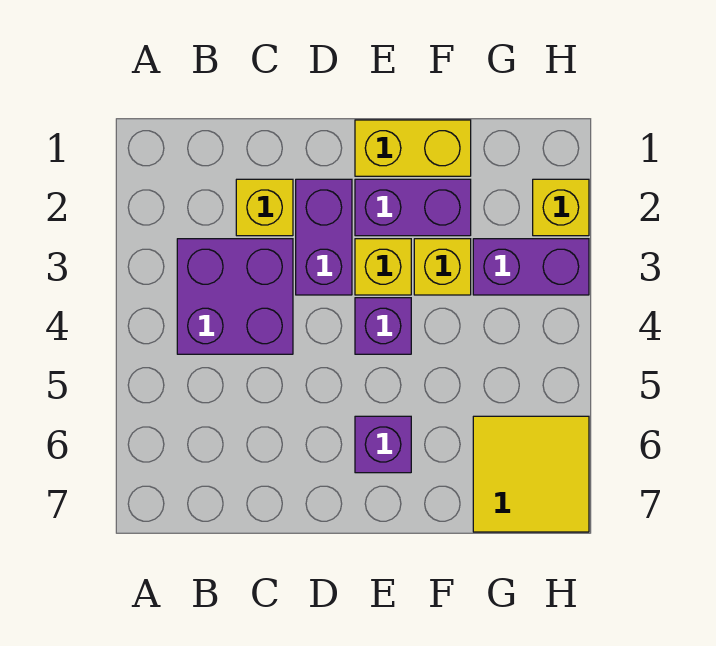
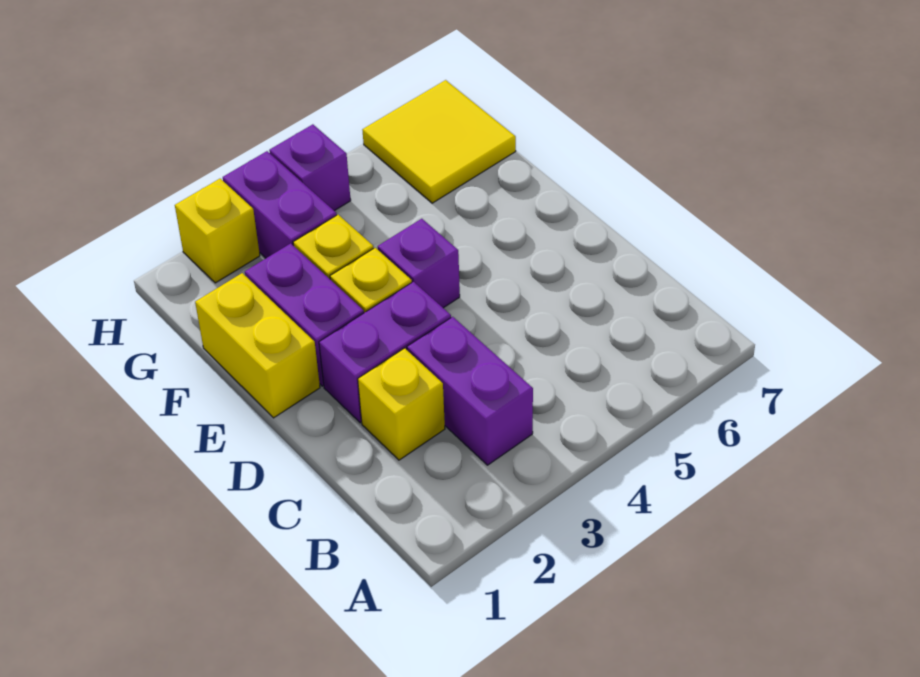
purple 2x2 brick [177,239,293,354] -> purple 1x2 brick [407,317,533,465]
purple 1x1 brick [355,416,411,473] -> purple 1x1 brick moved to [269,124,351,211]

